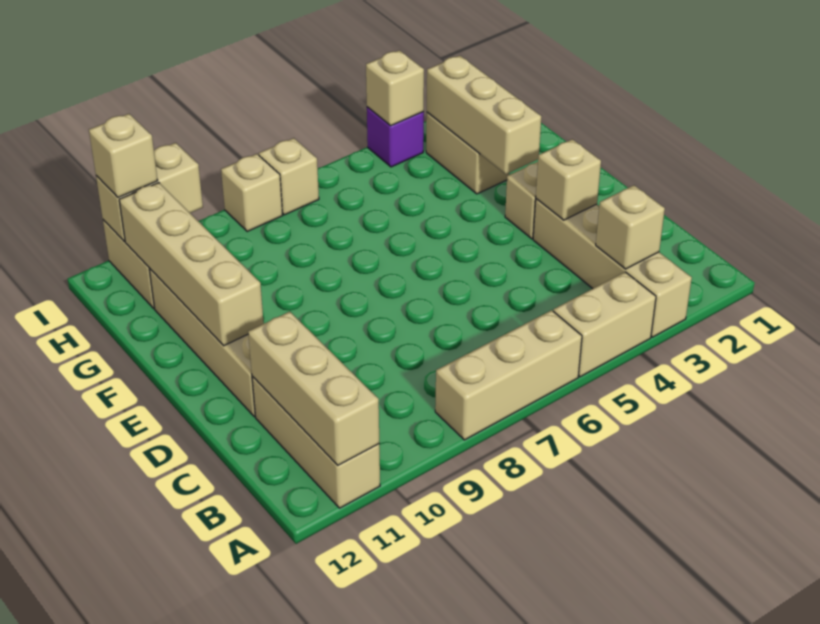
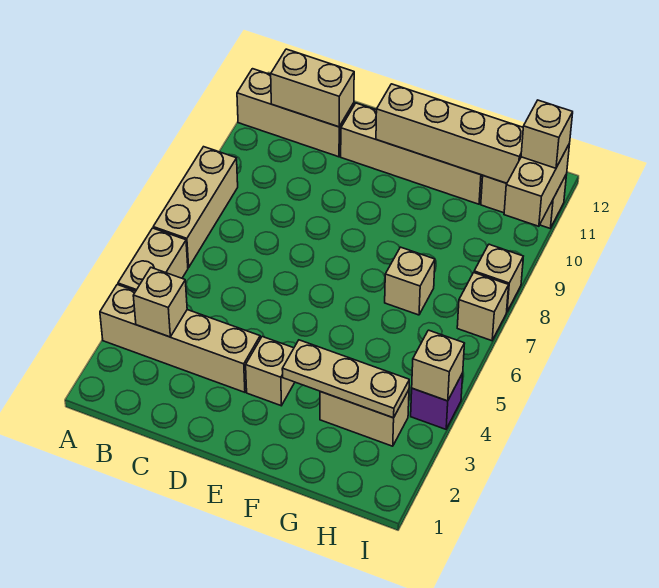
tan 1x3 brick [248,312,379,465] -> tan 1x2 brick [271,49,354,127]
tan 1x1 brick [536,139,601,220] -> tan 1x1 brick moved to [385,247,435,315]
tan 1x3 brick [427,56,541,174] -> tan 1x3 plate [282,340,409,418]

